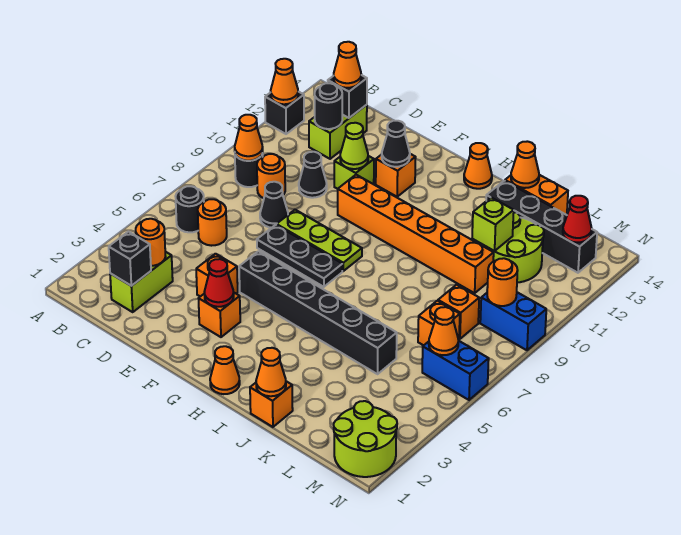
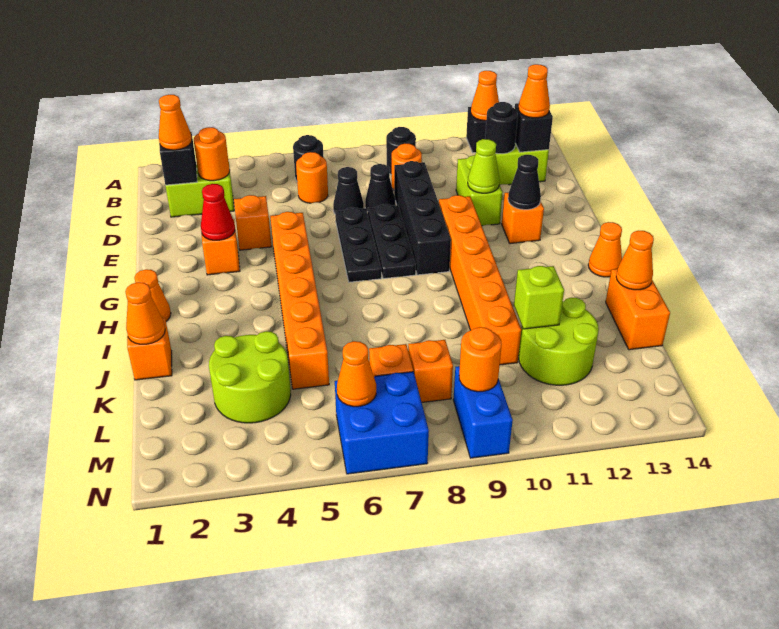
orange 1x1 cone [235,115,263,161] -> orange 1x1 cone moved to [159,95,192,150]
black 1x1 cone [299,152,327,198] -> black 1x1 cone moved to [333,167,364,213]
lime 1x3 plate [276,210,362,271] -> black 1x3 plate [368,204,416,279]
lime 1x1 brick [334,156,374,189] -> lime 1x2 brick [456,155,503,226]
black 1x6 brick [239,251,397,374] -> orange 1x6 brick [270,212,329,389]
black 1x4 brick [486,181,597,273] -> black 1x4 brick moved to [394,161,451,275]
lime 2x2 round brick [334,401,397,477] -> lime 2x2 round brick moved to [209,331,291,423]
blue 1x2 brick [422,341,489,400] -> blue 2x2 brick [335,372,429,474]
red 1x1 cone [563,196,592,242] -> none

